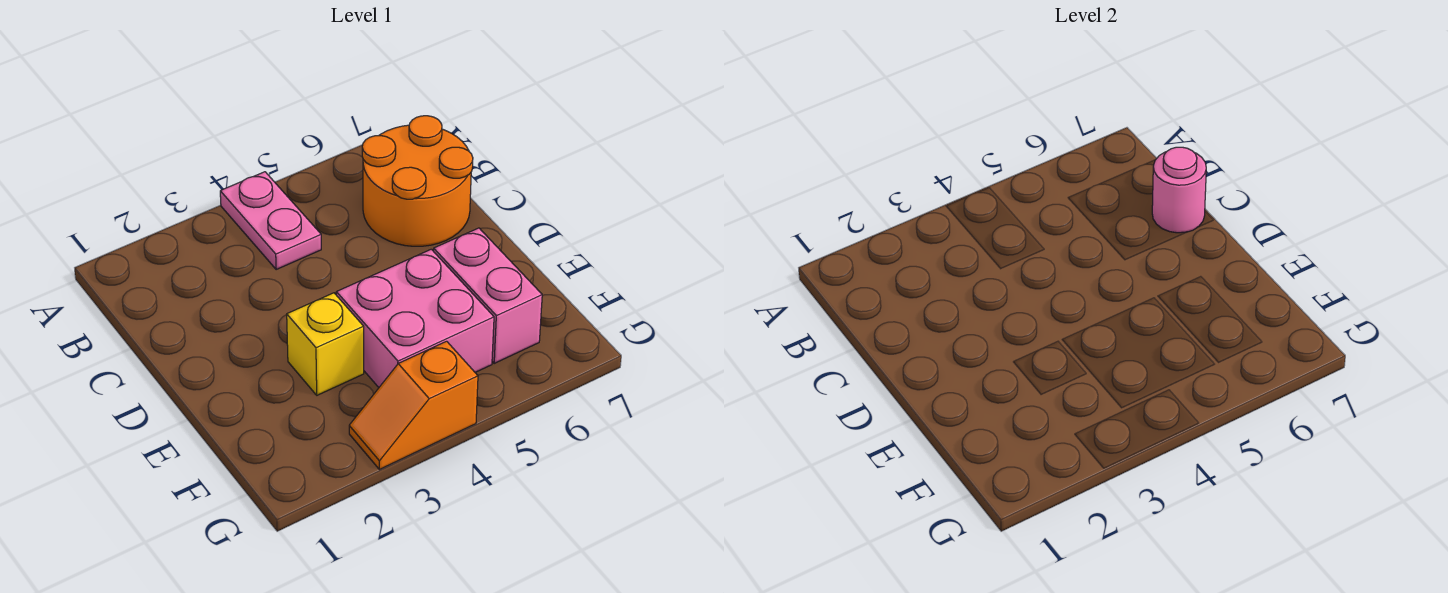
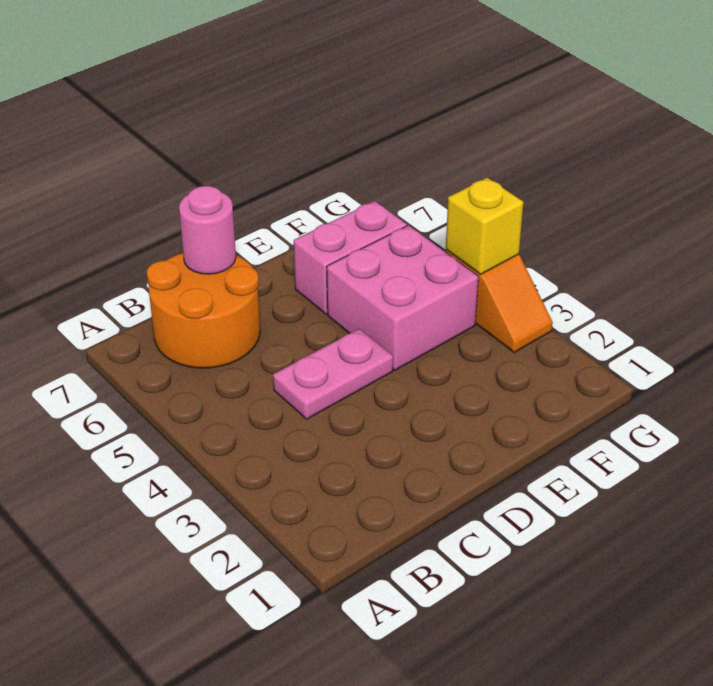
pink 1x2 plate [220,172,321,269] -> pink 1x2 plate moved to [273,329,393,419]
yellow 1x1 brick [287,293,364,395] -> yellow 1x1 brick moved to [446,178,523,274]

